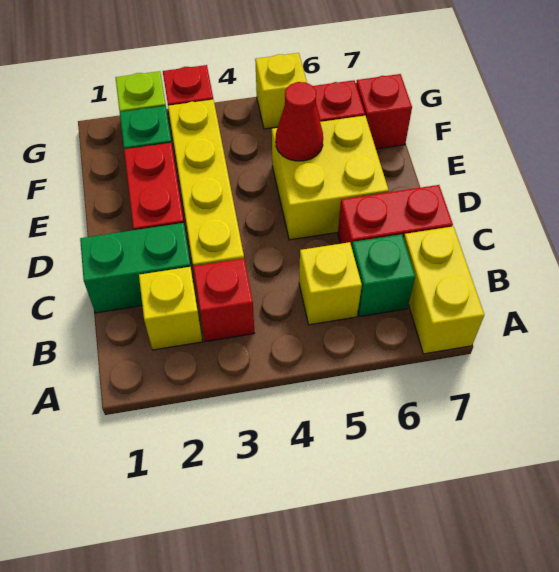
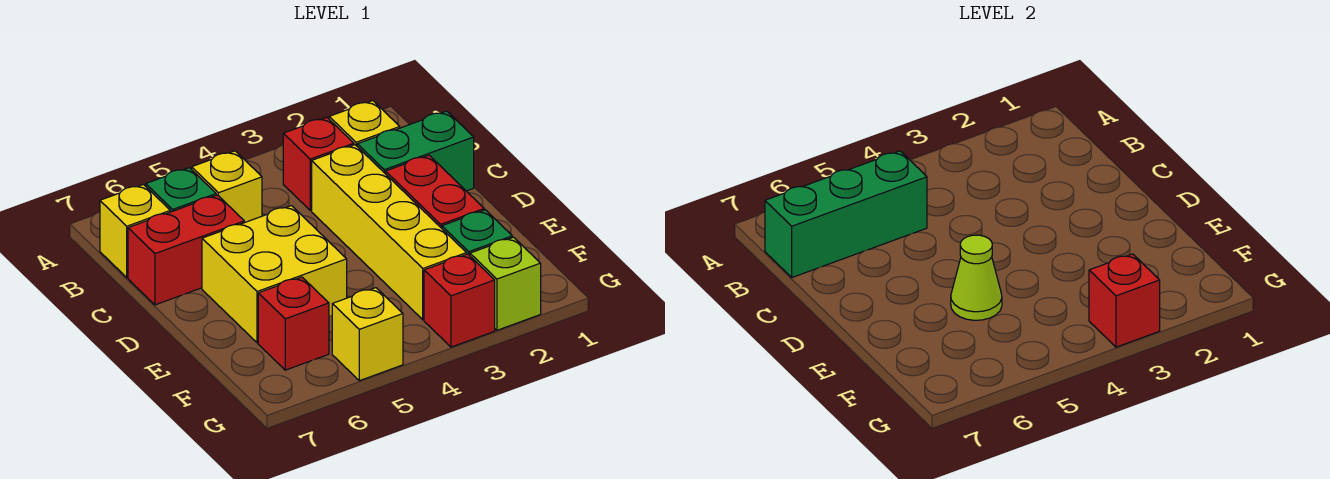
yellow 1x2 brick [404,226,484,354] -> yellow 1x1 brick [100,185,170,277]
none -> green 1x3 brick [765,151,927,277]
red 1x1 cone [276,82,323,161] -> lime 1x1 cone [951,235,1002,320]
red 1x1 brick [356,74,412,149] -> red 1x1 brick moved to [1089,254,1160,347]

